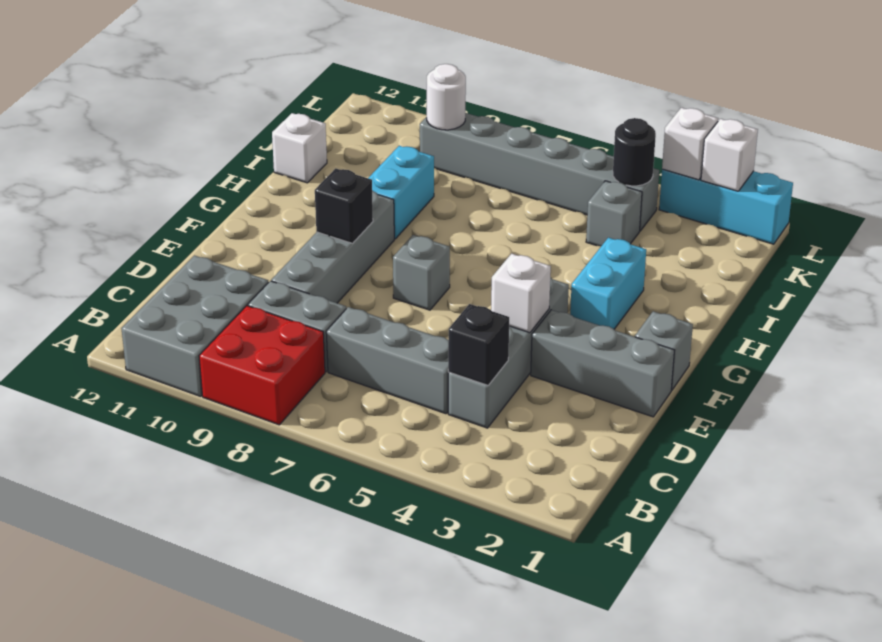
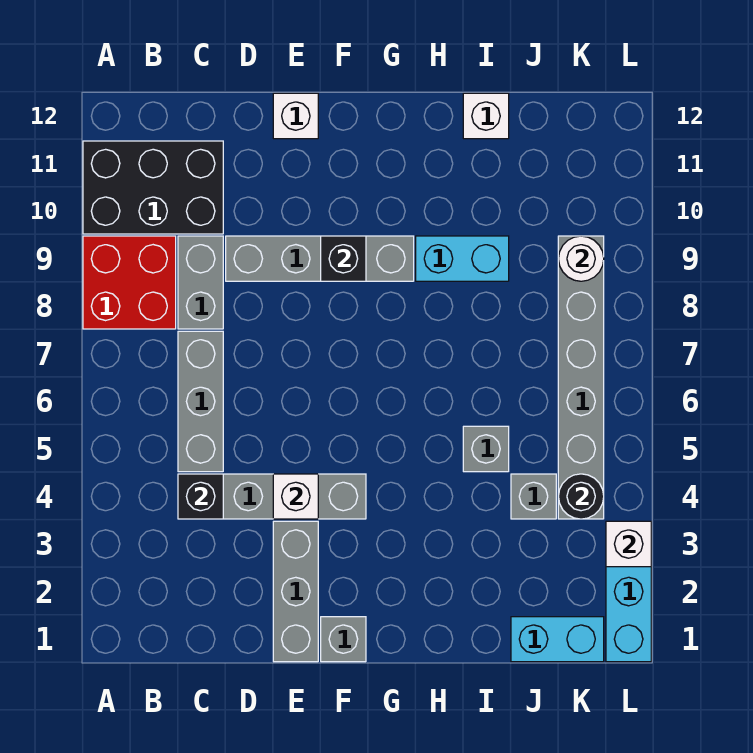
grey 2x3 brick [121,256,269,396] -> black 2x3 brick [83,141,223,234]
grey 1x1 brick [393,235,450,310] -> grey 1x1 brick moved to [463,426,509,472]
cyan 1x2 brick [570,238,646,329] -> cyan 1x2 brick moved to [511,617,604,662]
white 1x1 brick [701,119,758,191] -> white 1x1 brick moved to [273,93,318,139]

